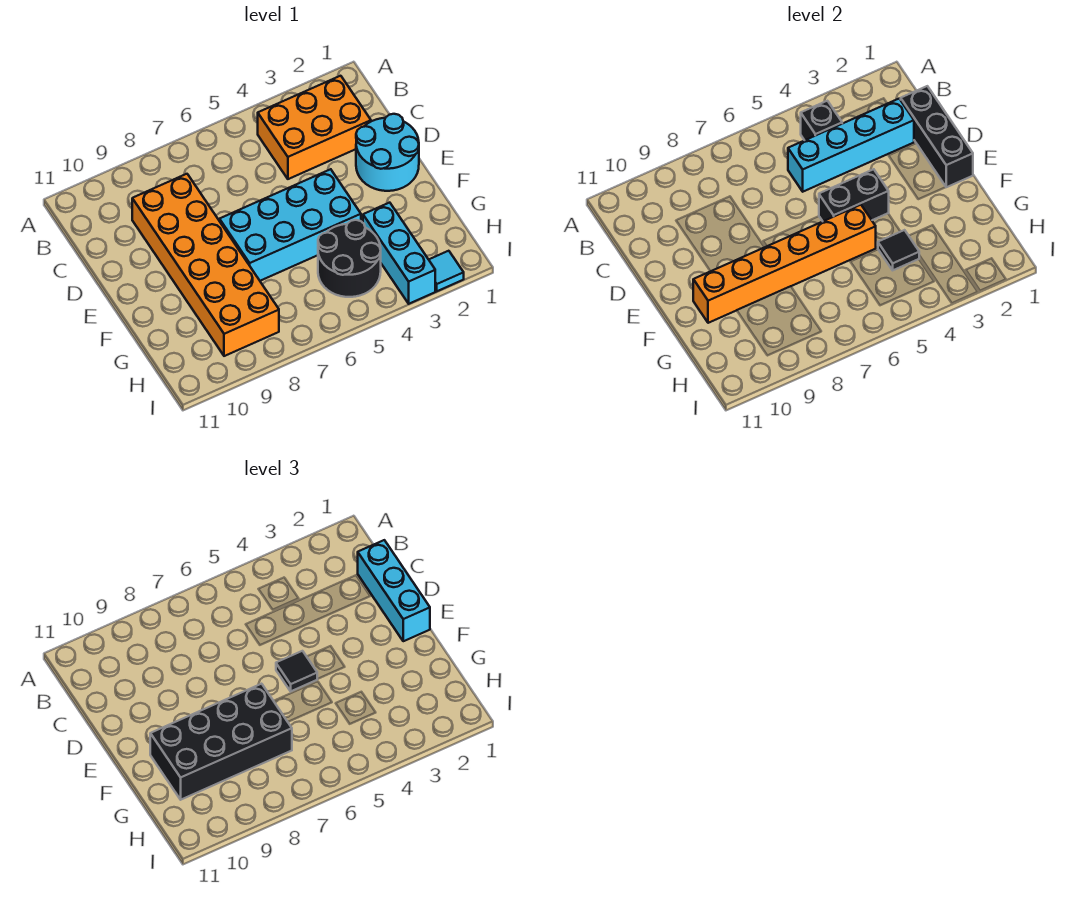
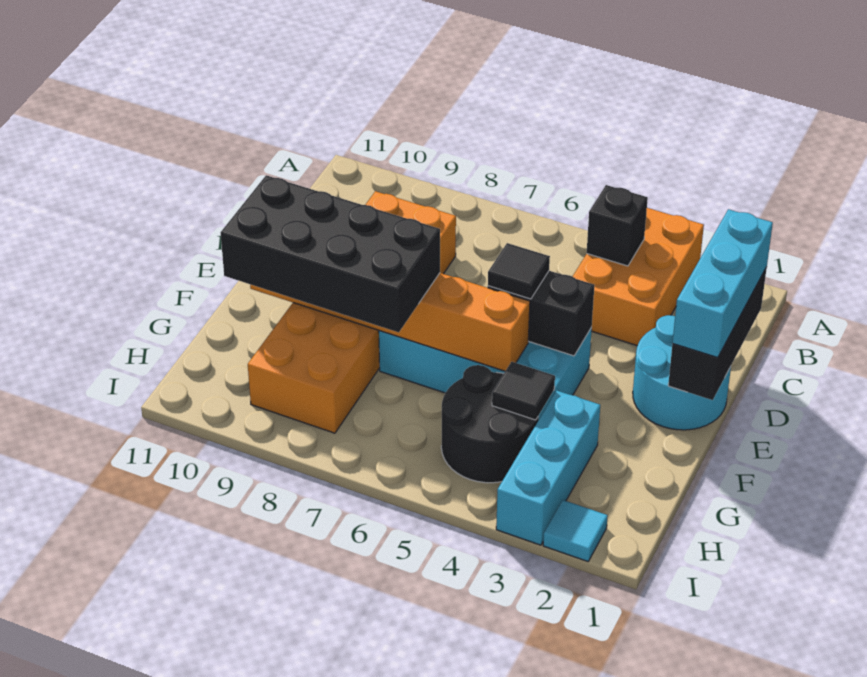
orange 2x3 brick [258,76,371,179] -> orange 2x3 brick turned to [572,208,704,346]
cyan 1x4 brick [788,99,914,192] -> none

